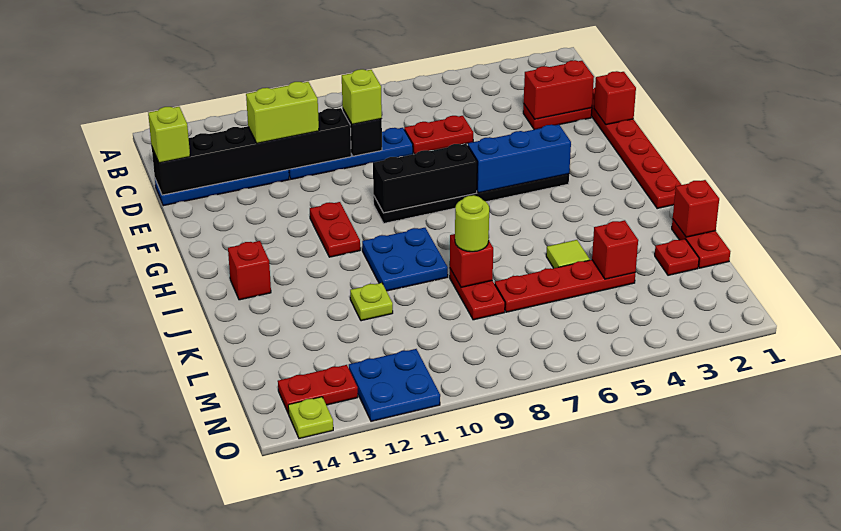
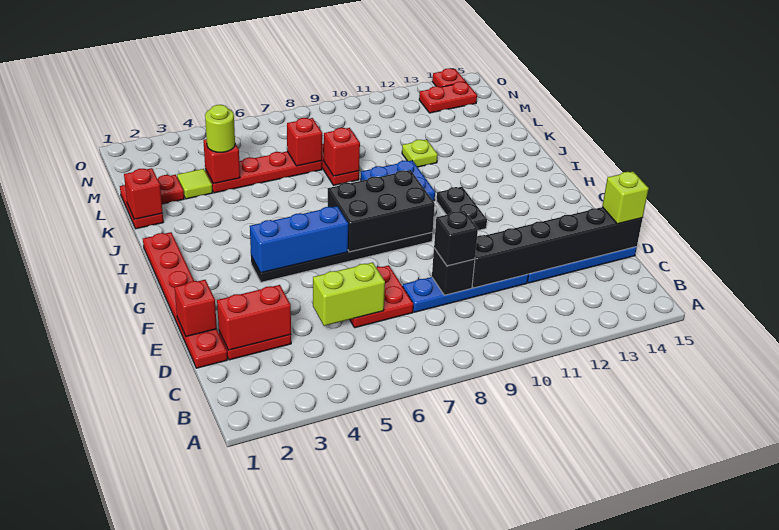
red 1x2 plate [404,116,473,154] -> red 2x2 plate [350,265,413,328]
lime 1x1 brick [342,69,382,124] -> black 1x1 brick [434,211,478,266]
lime 1x2 brick [246,82,319,143] -> lime 1x2 brick moved to [313,262,385,326]
black 1x3 brick [373,144,477,213] -> black 2x3 brick [328,170,435,252]
red 1x2 plate [310,202,360,257] -> black 1x2 plate [436,187,487,231]
red 1x1 brick [228,241,271,300] -> red 1x1 brick moved to [287,118,322,166]
lime 1x1 tile [546,240,590,268] -> lime 1x1 tile moved to [177,169,213,199]
lime 1x1 round brick [455,195,489,252] -> lime 1x1 round brick moved to [205,105,235,152]
blue 2x2 plate [349,349,440,421] -> none
lime 1x1 plate [288,397,333,439] -> red 1x1 plate [432,68,466,87]

